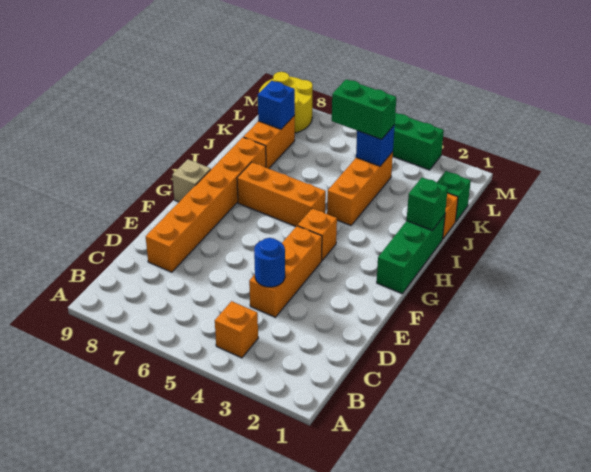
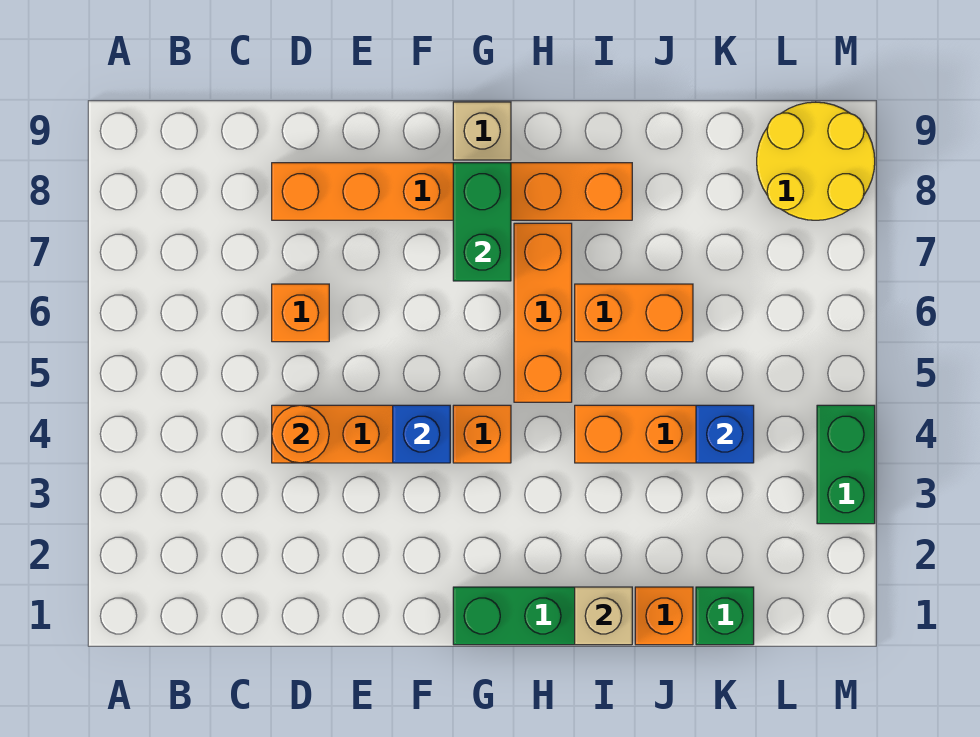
orange 1x1 brick [215,301,258,358] -> orange 1x1 brick moved to [272,284,329,342]
blue 1x1 round brick [254,238,285,287] -> orange 1x1 round brick [272,405,329,463]
green 1x1 brick [407,177,448,230] -> tan 1x1 brick [575,587,632,645]
orange 1x2 brick [244,116,295,169] -> orange 1x2 brick moved to [575,284,693,342]
green 1x2 brick [332,79,396,139] -> green 1x2 brick moved to [453,163,511,281]
blue 1x1 brick [258,81,295,129] -> blue 1x1 brick moved to [393,405,450,463]

